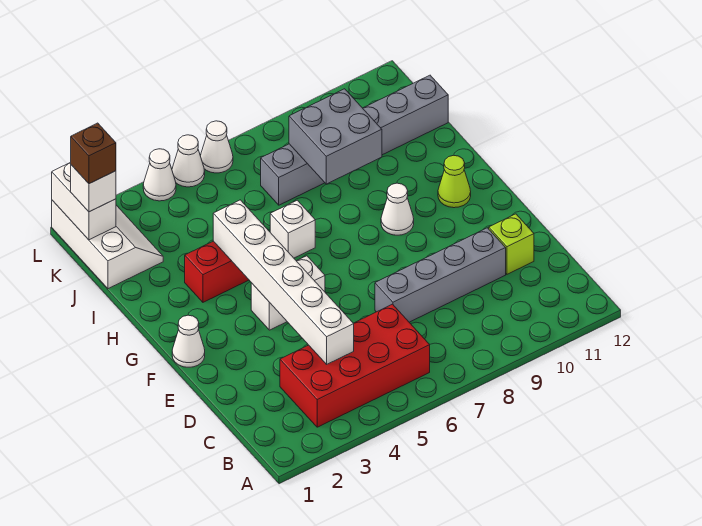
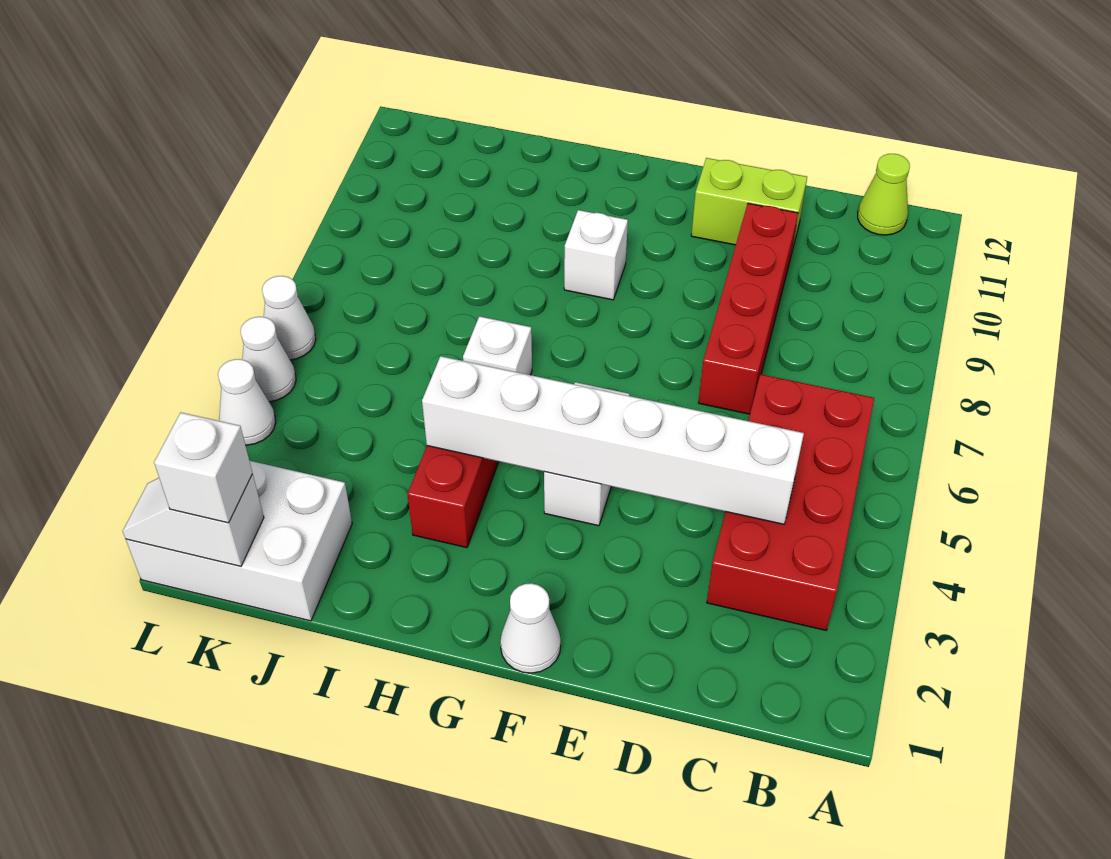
grey 1x4 brick [375,228,506,322] -> red 1x4 brick [698,203,798,414]
lime 1x1 brick [489,214,534,274] -> lime 1x2 brick [691,158,807,251]
white 1x1 cone [381,183,414,235] -> white 1x1 brick [564,210,628,300]
lime 1x1 cone [438,155,471,208] -> lime 1x1 cone moved to [858,154,910,235]
grey 2x2 brick [289,89,382,184] -> none
white 2x3 slope [52,200,163,289] -> white 2x3 brick [126,461,352,621]
grey 1x6 brick [261,75,448,205] -> none
white 1x2 brick [52,162,116,240] -> white 1x2 slope [123,474,264,566]
brown 1x1 brick [71,123,116,184] -> none

